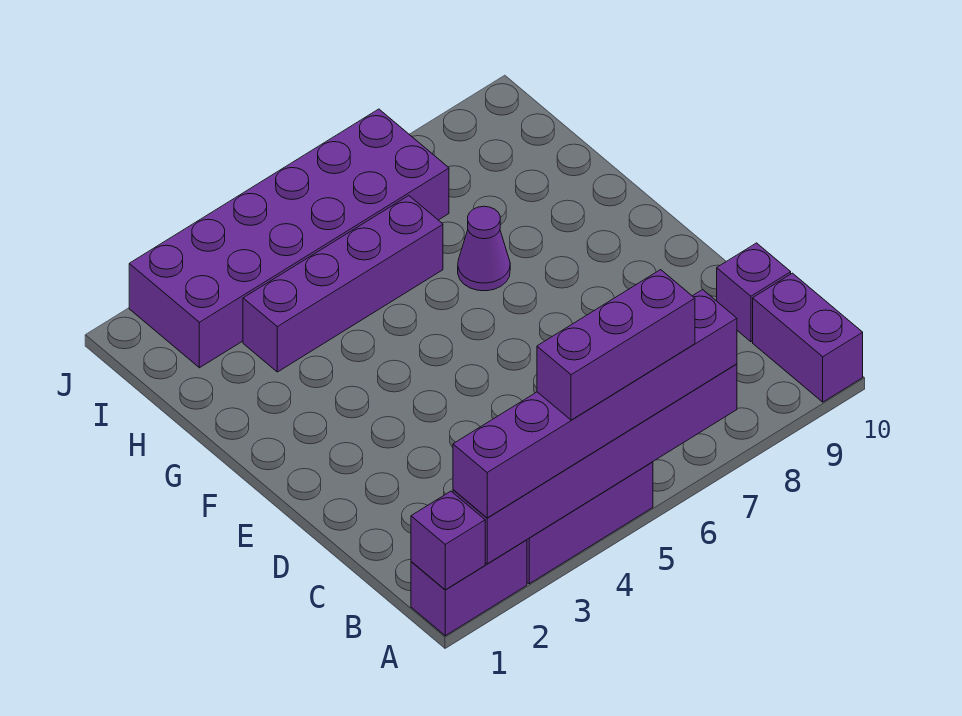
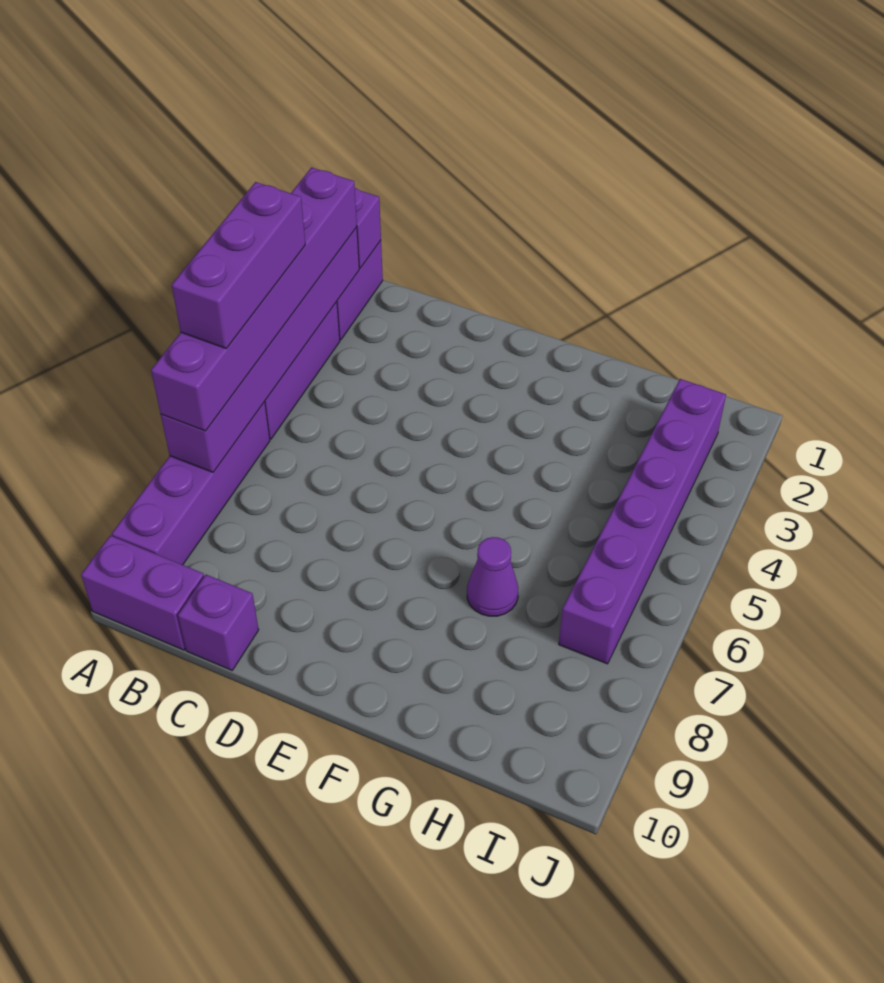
purple 1x4 brick [243,196,443,372] -> purple 1x4 brick moved to [112,402,270,565]
purple 2x6 brick [129,109,449,368] -> purple 1x6 brick [559,379,726,664]

